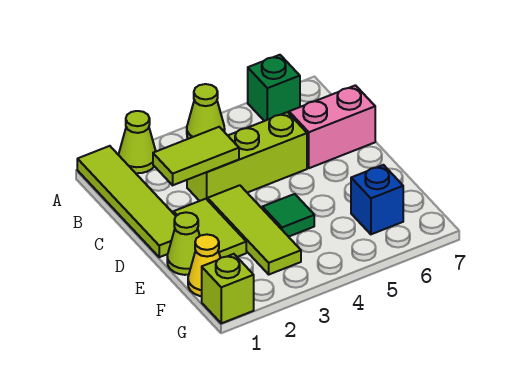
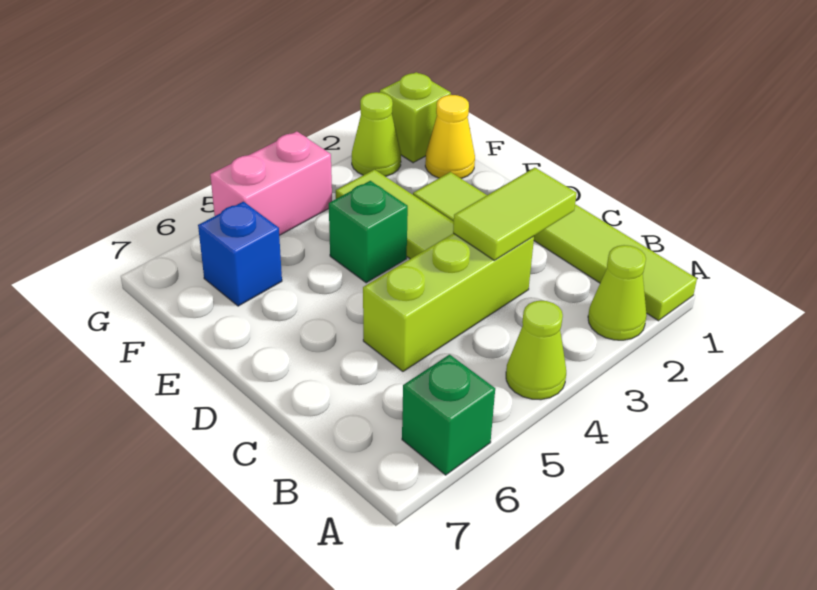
pink 1x2 brick [289,85,375,168] -> pink 1x2 brick moved to [210,131,332,235]
lime 1x1 cone [167,212,200,275] -> lime 1x1 cone moved to [352,92,401,176]
green 1x1 tile [262,194,314,237] -> green 1x1 brick [329,181,408,283]

